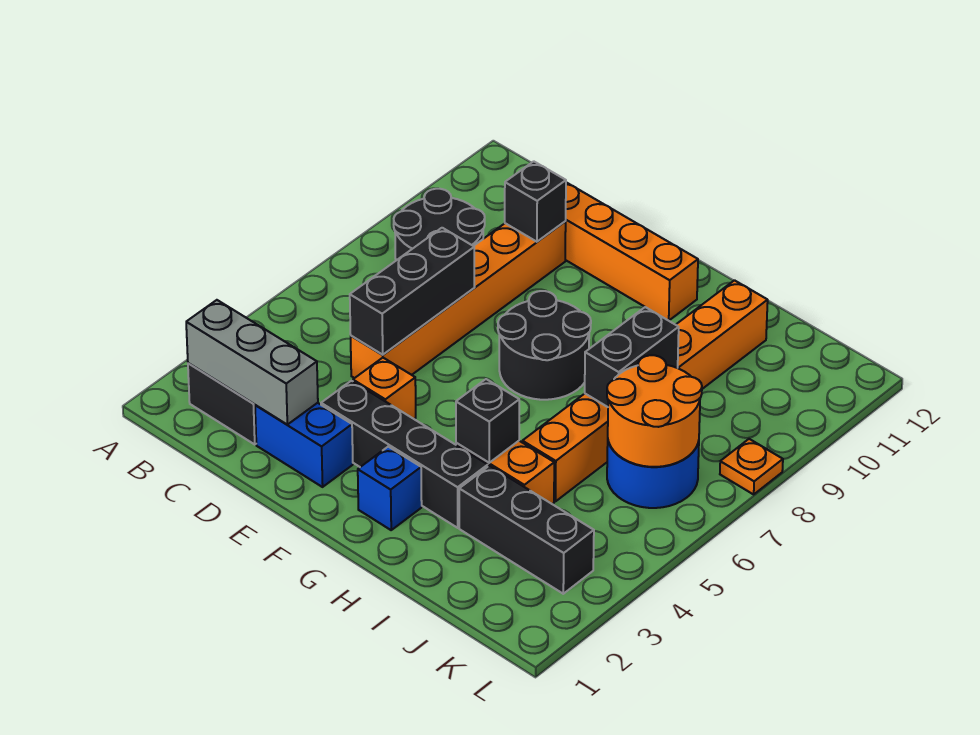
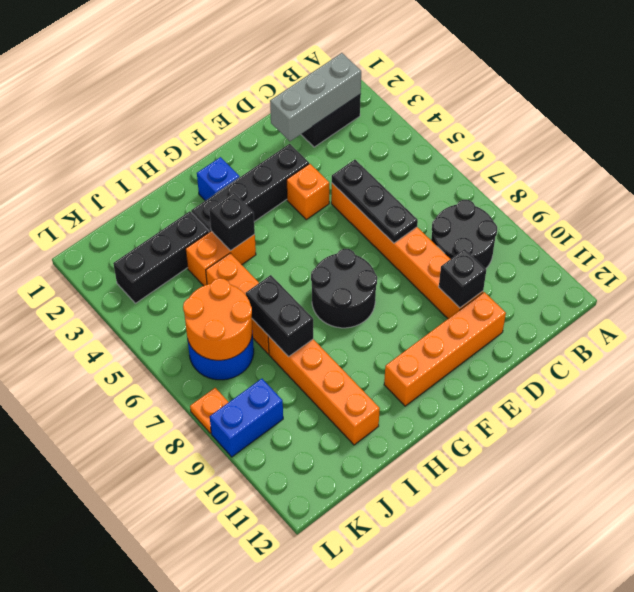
blue 1x2 brick [255,403,353,487] -> blue 1x2 brick moved to [210,379,283,457]
black 1x3 brick [350,228,475,355] -> black 1x3 plate [332,160,418,243]

